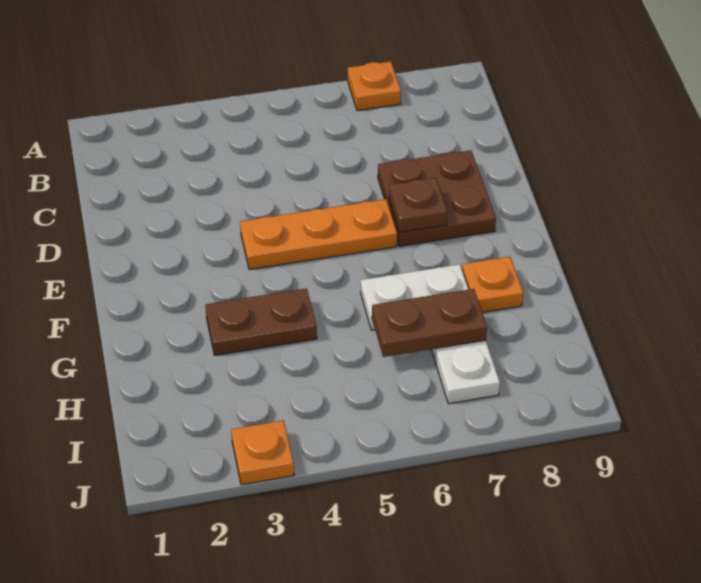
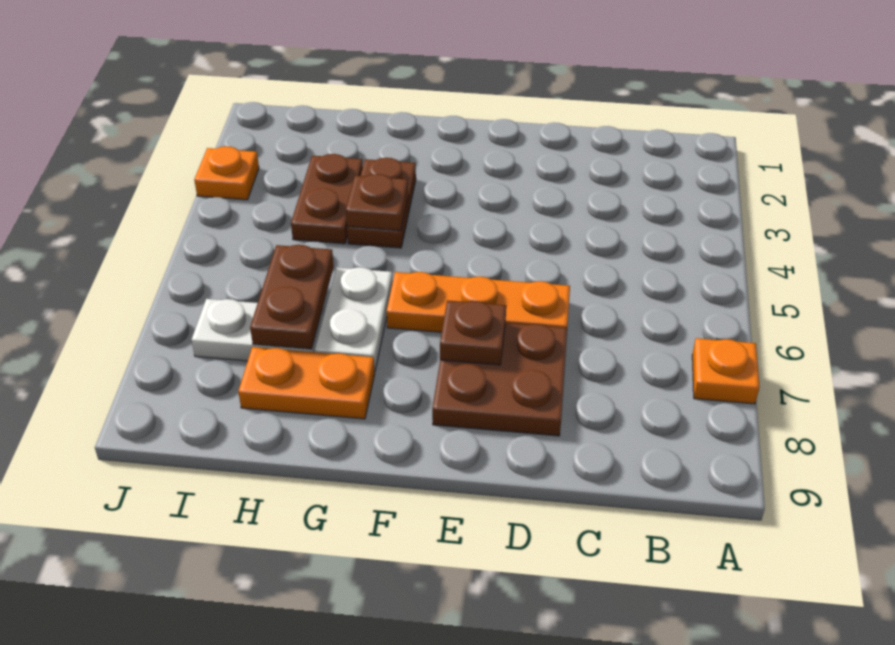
orange 1x3 plate [240,199,397,270] -> orange 1x3 plate turned to [387,272,570,332]
none -> brown 1x1 plate [346,174,408,231]
orange 1x1 plate [462,257,523,312] -> orange 1x2 plate [238,347,375,419]
none -> brown 1x2 plate [291,154,363,244]

